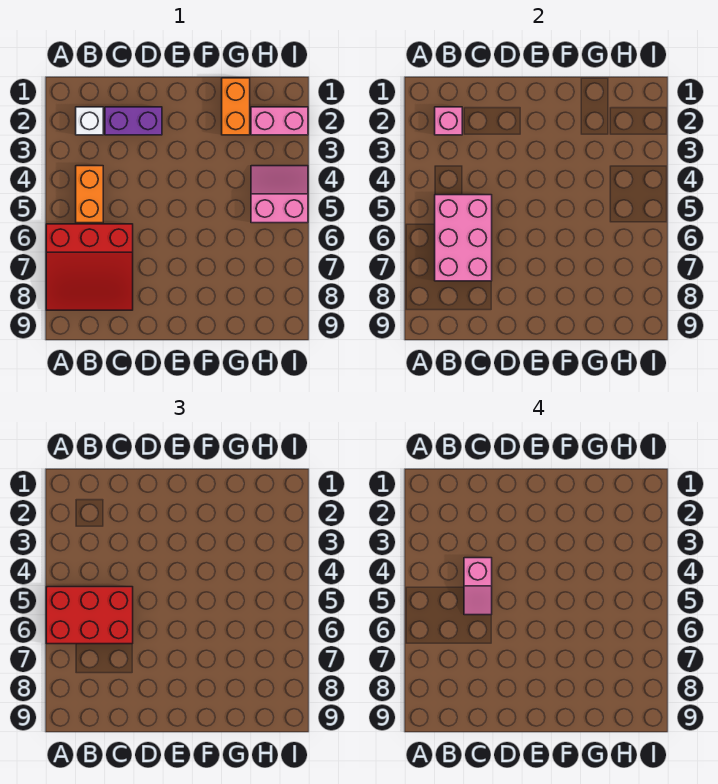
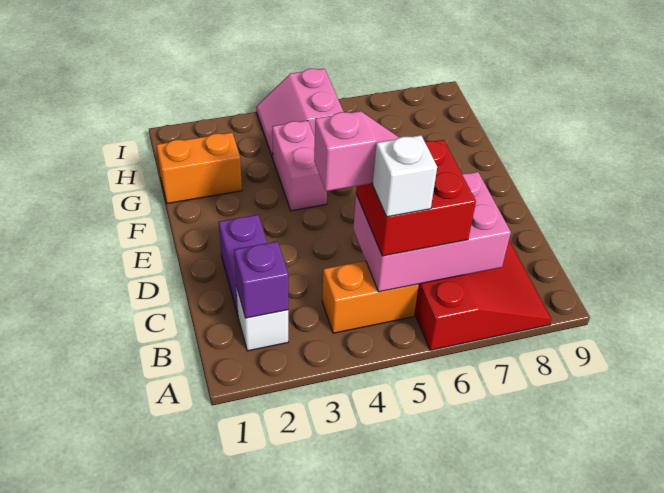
red 2x3 brick [46,587,133,644] -> red 2x2 brick [356,140,476,256]
pink 1x1 brick [435,107,462,135] -> purple 1x1 brick [234,241,288,318]
none -> white 1x1 brick [373,135,437,217]
pink 1x2 brick [251,107,308,135] -> pink 1x2 brick moved to [272,121,327,211]

